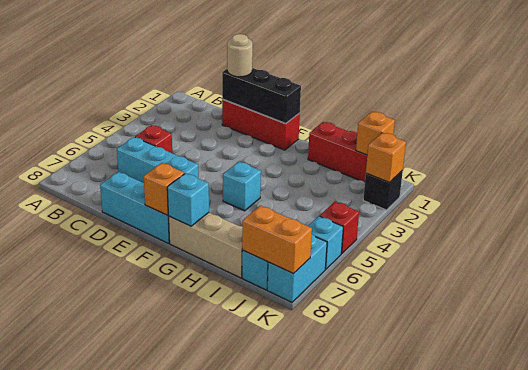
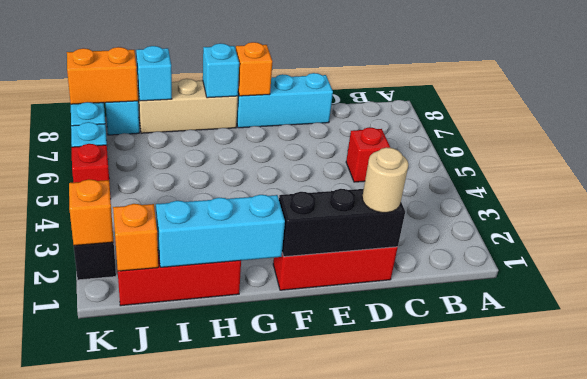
cyan 1x3 brick [117,137,198,183] -> cyan 1x3 brick moved to [156,195,285,267]
cyan 1x1 brick [223,162,261,211] -> cyan 1x1 brick moved to [136,46,172,101]

